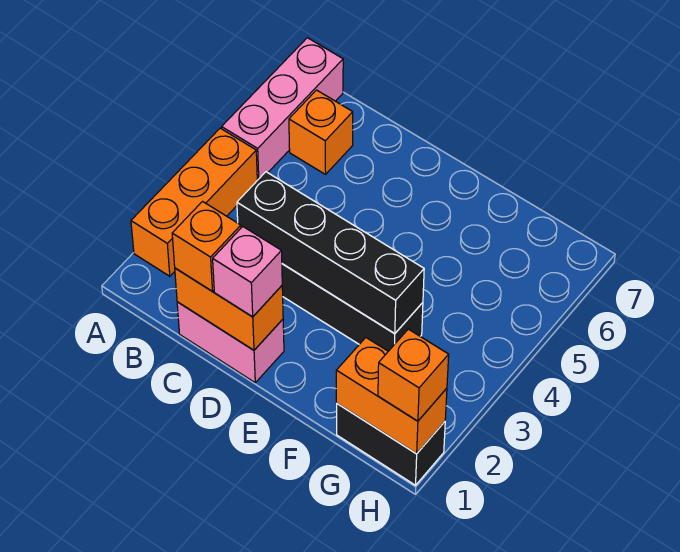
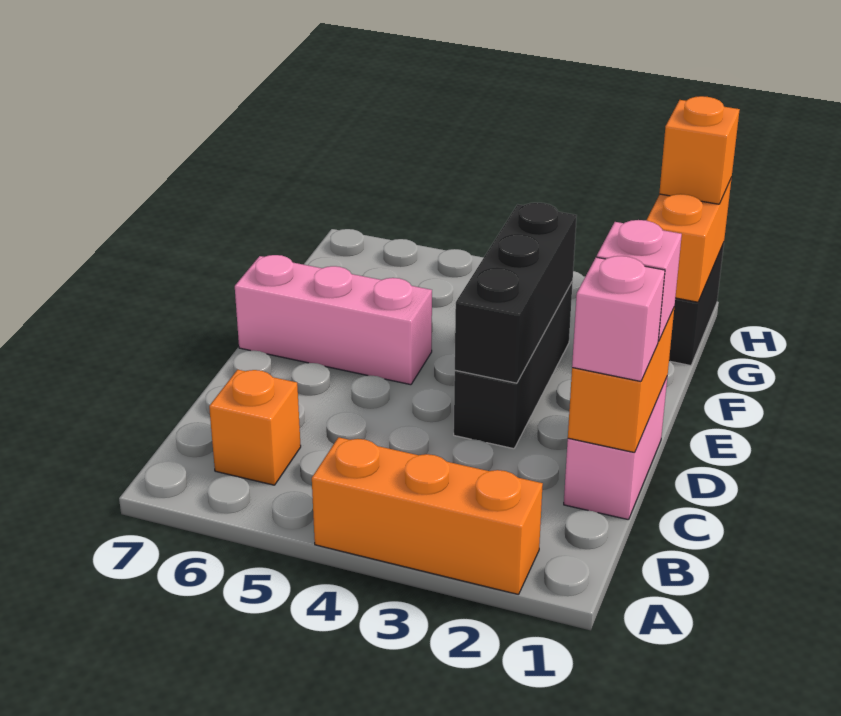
pink 1x3 brick [222,38,343,180] -> pink 1x3 brick moved to [235,255,432,385]
orange 1x1 brick [172,202,241,291] -> pink 1x1 brick [572,256,665,381]
black 1x4 brick [237,172,424,334] -> black 1x3 brick [455,203,577,383]

